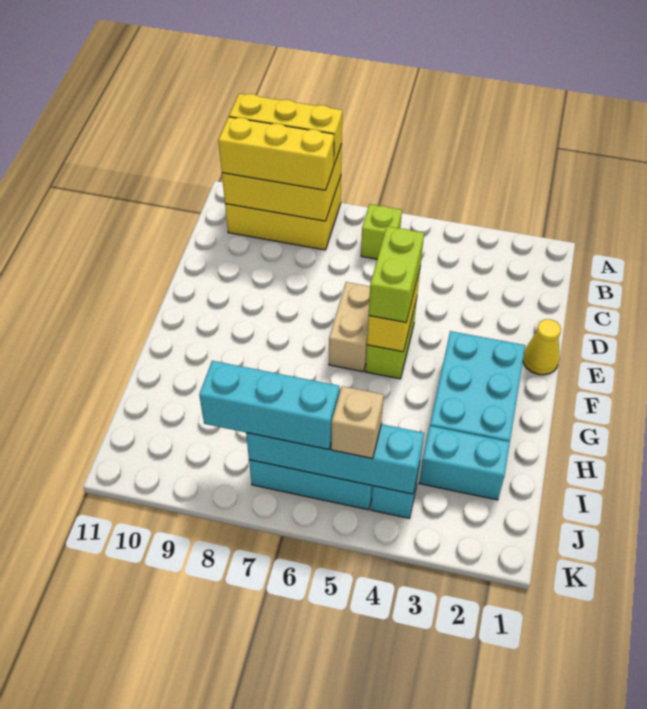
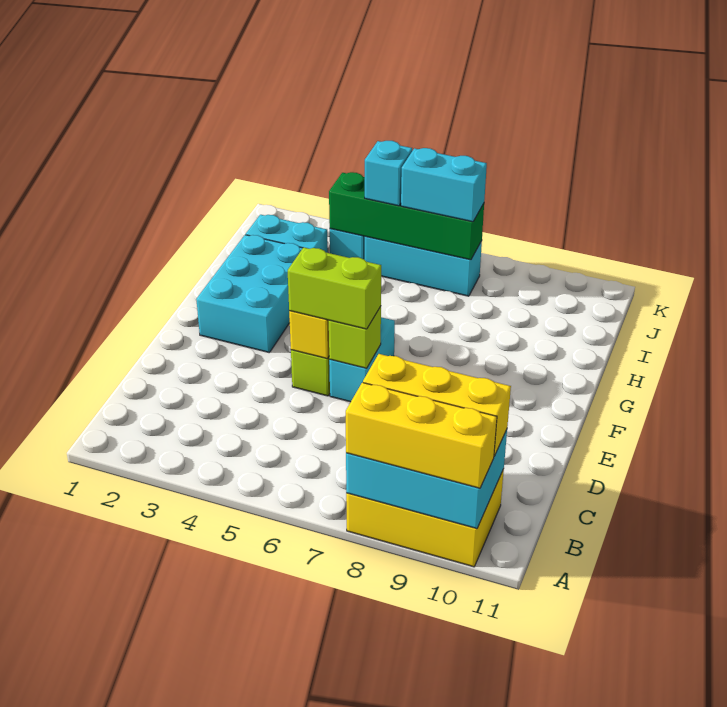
yellow 2x3 brick [222,144,342,221] -> cyan 2x3 brick [346,430,507,529]
lime 1x1 brick [361,204,402,259] -> lime 1x1 brick moved to [329,306,381,368]
yellow 1x1 cone [523,319,561,375] -> none
lime 1x2 brick [369,226,424,322] -> lime 1x2 brick turned to [288,247,381,329]
tan 1x2 brick [329,282,370,372] -> cyan 1x2 brick [329,317,395,402]
cyan 1x4 brick [246,424,424,494] -> green 1x4 brick [329,172,484,260]
tan 1x1 brick [331,386,384,459] -> cyan 1x1 brick [365,141,412,206]
cyan 1x3 brick [199,361,339,450] -> cyan 1x2 brick [401,148,487,222]

